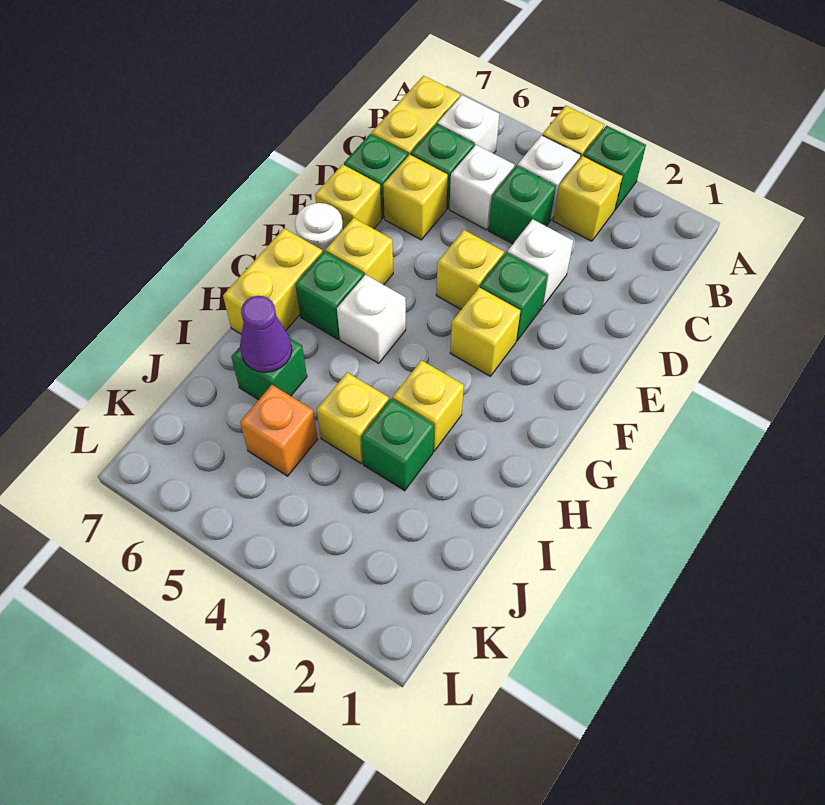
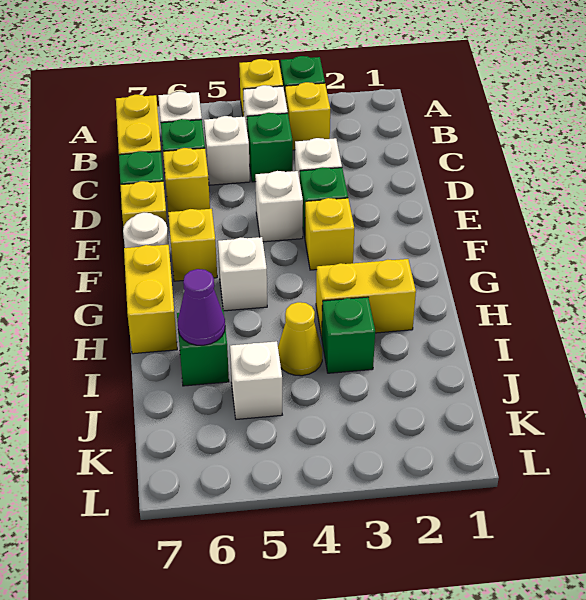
yellow 1x1 brick [436,230,504,309] -> white 1x1 brick [255,171,303,242]
green 1x1 brick [295,251,364,339] -> none
yellow 1x1 brick [393,360,464,451] -> yellow 1x2 brick [316,259,416,337]
yellow 1x1 brick [317,373,389,463] -> yellow 1x1 cone [278,302,323,376]
orange 1x1 brick [240,385,317,476] -> white 1x1 brick [230,341,282,419]

